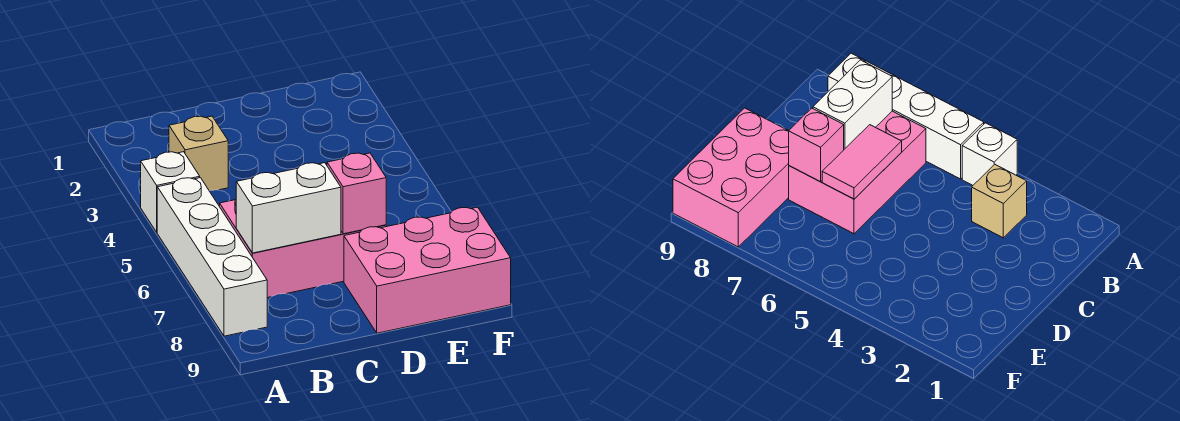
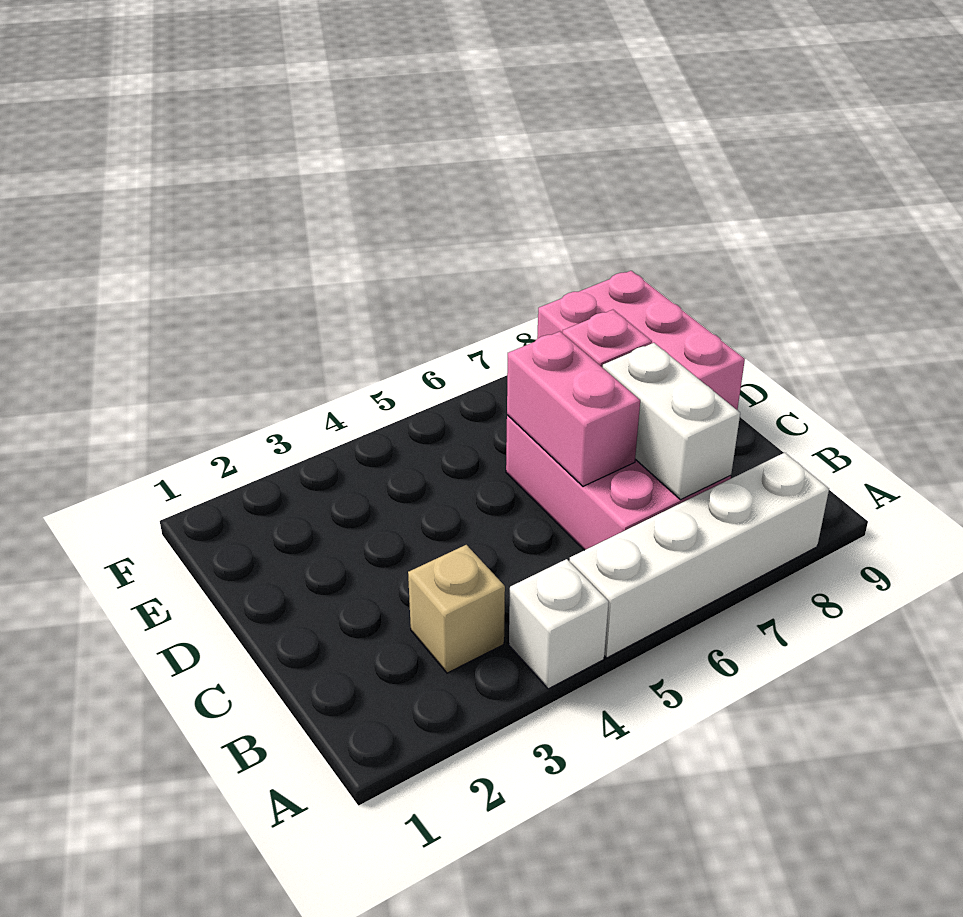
pink 1x2 tile [822,125,902,199] -> pink 1x2 brick [507,332,640,486]

